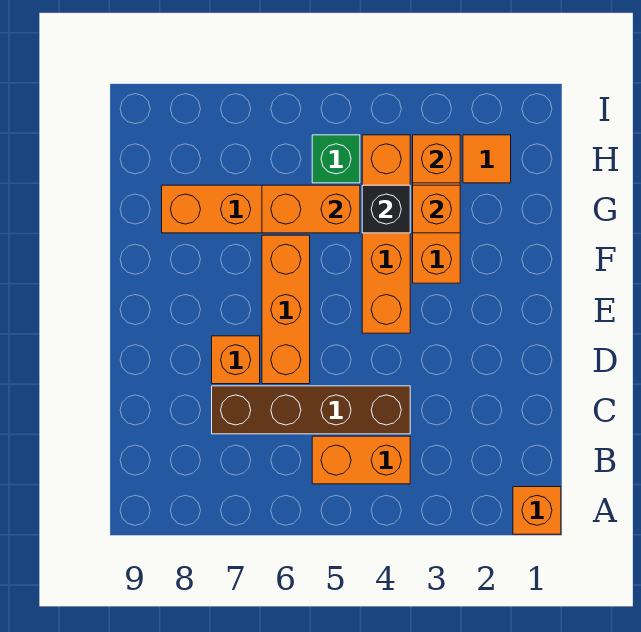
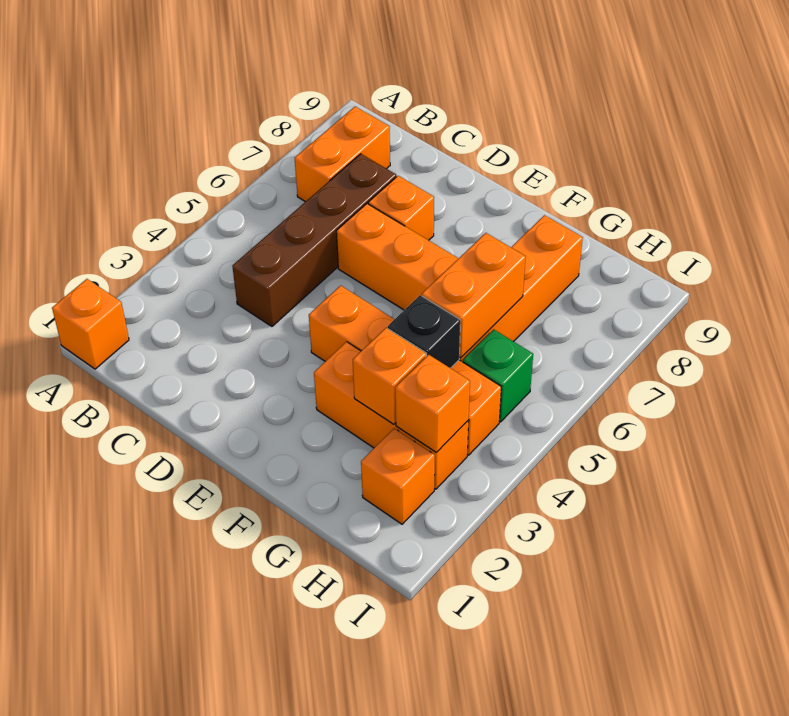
orange 1x2 brick [312,436,410,484] -> orange 1x2 brick moved to [295,107,390,202]
orange 1x1 tile [463,135,511,183] -> orange 1x1 brick [361,428,435,524]

